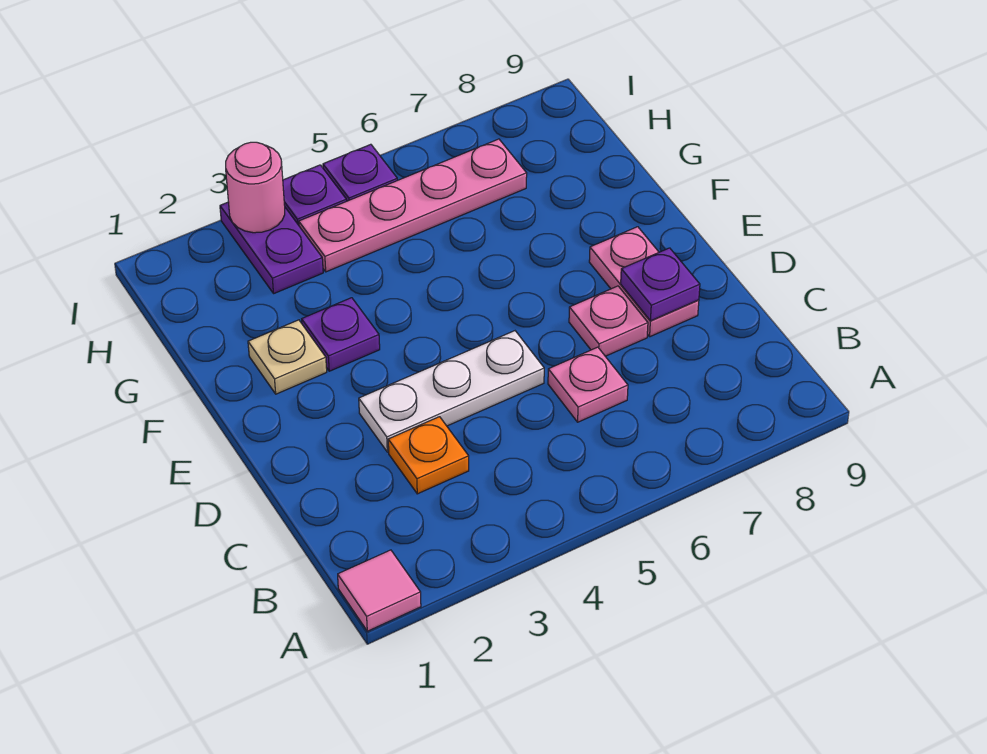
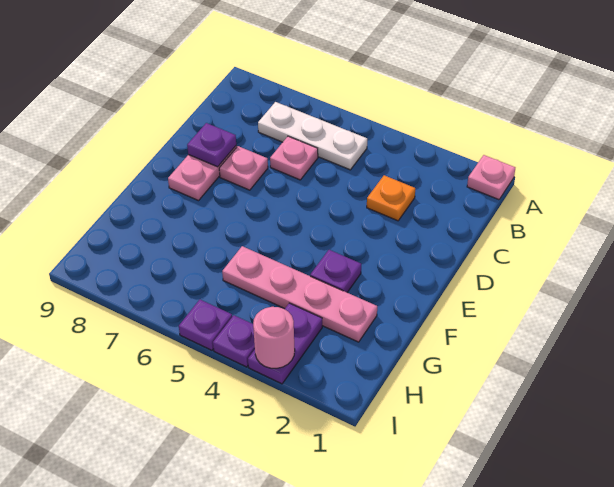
pink 1x1 tile [338,550,421,631] -> pink 1x1 plate [467,155,515,200]
white 1x3 plate [359,331,544,452] -> white 1x3 plate moved to [258,102,367,170]
tan 1x1 plate [248,320,327,394] -> none
pink 1x4 plate [299,139,527,272] -> pink 1x4 plate moved to [222,246,377,342]

